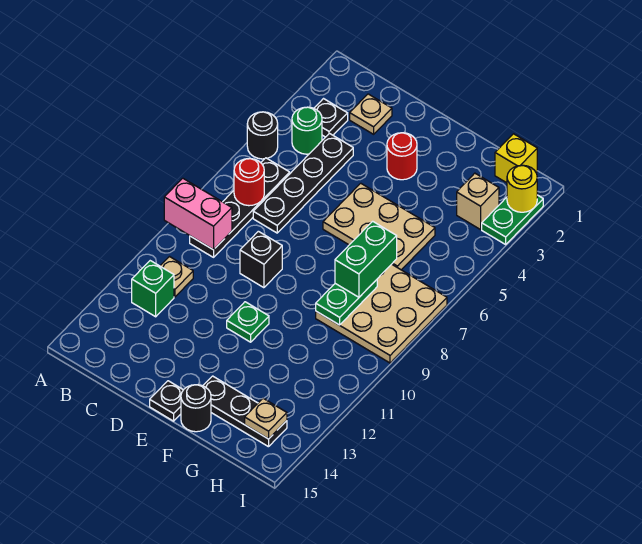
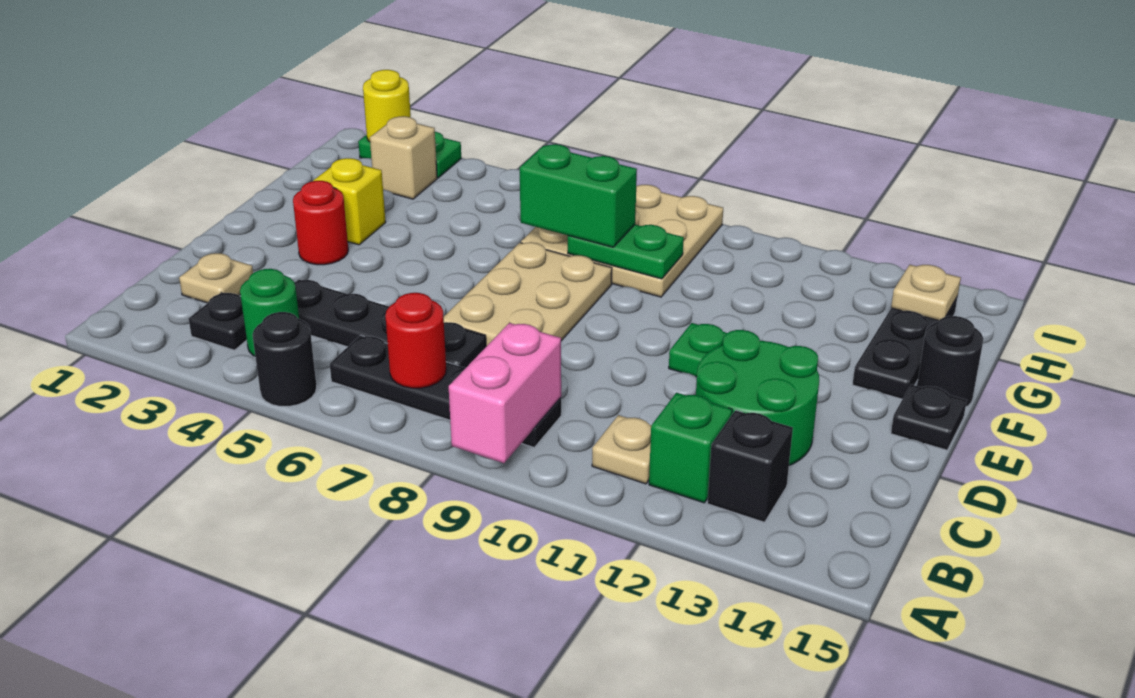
none -> green 2x2 round brick [696,330,819,465]
black 1x1 brick [240,231,282,288] -> black 1x1 brick moved to [707,410,793,522]
tan 2x3 plate [323,183,435,270] -> tan 2x3 plate moved to [444,242,612,346]
yellow 1x1 brick [495,134,537,183] -> yellow 1x1 brick moved to [313,158,386,245]

